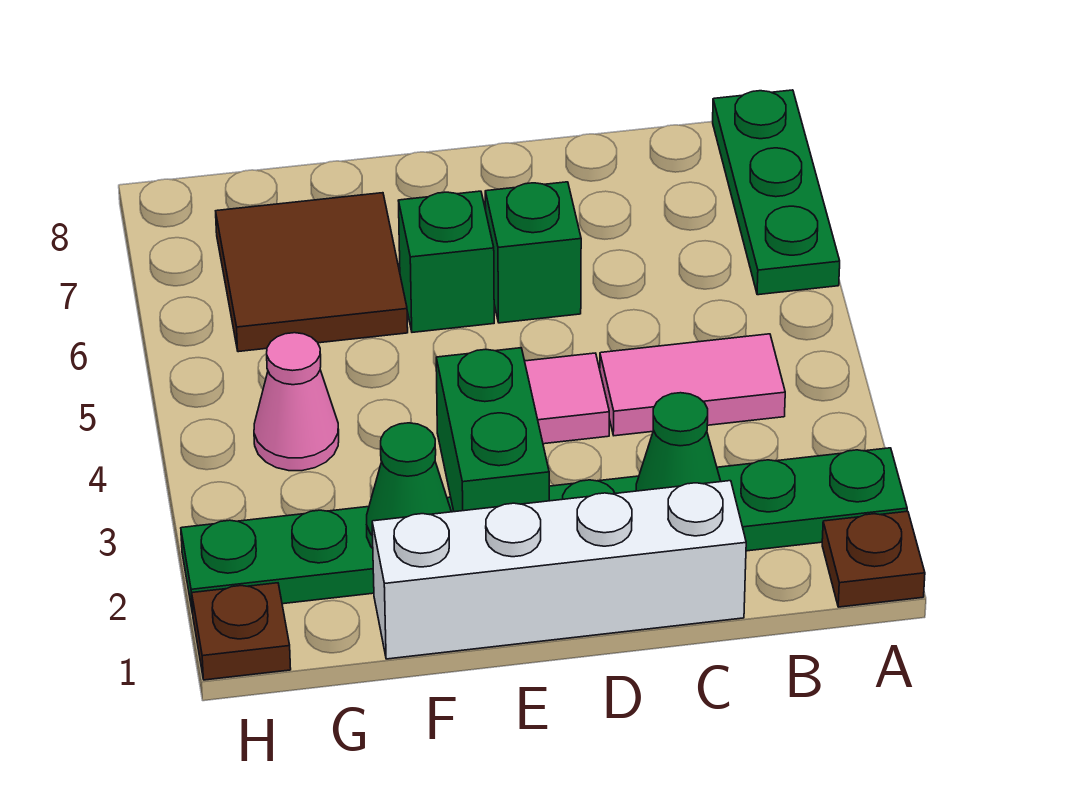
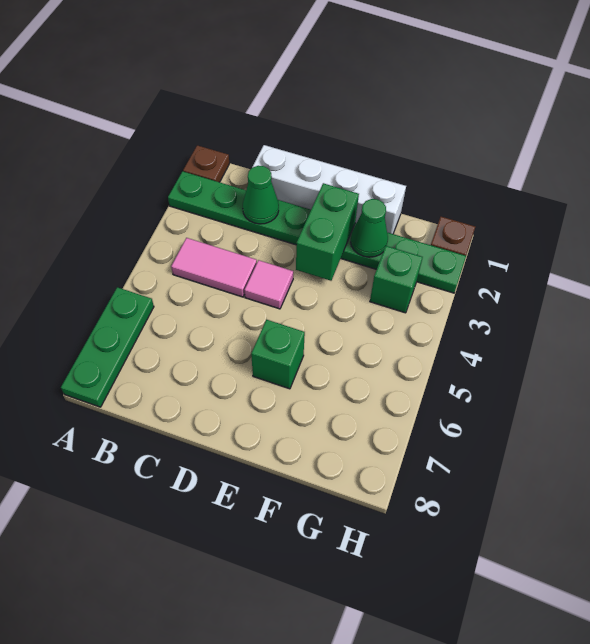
green 1x1 brick [485,182,581,323] -> green 1x1 brick moved to [370,246,423,313]
brown 2x2 tile [216,193,408,352] -> none
pink 1x1 cone [254,333,339,471] -> none

